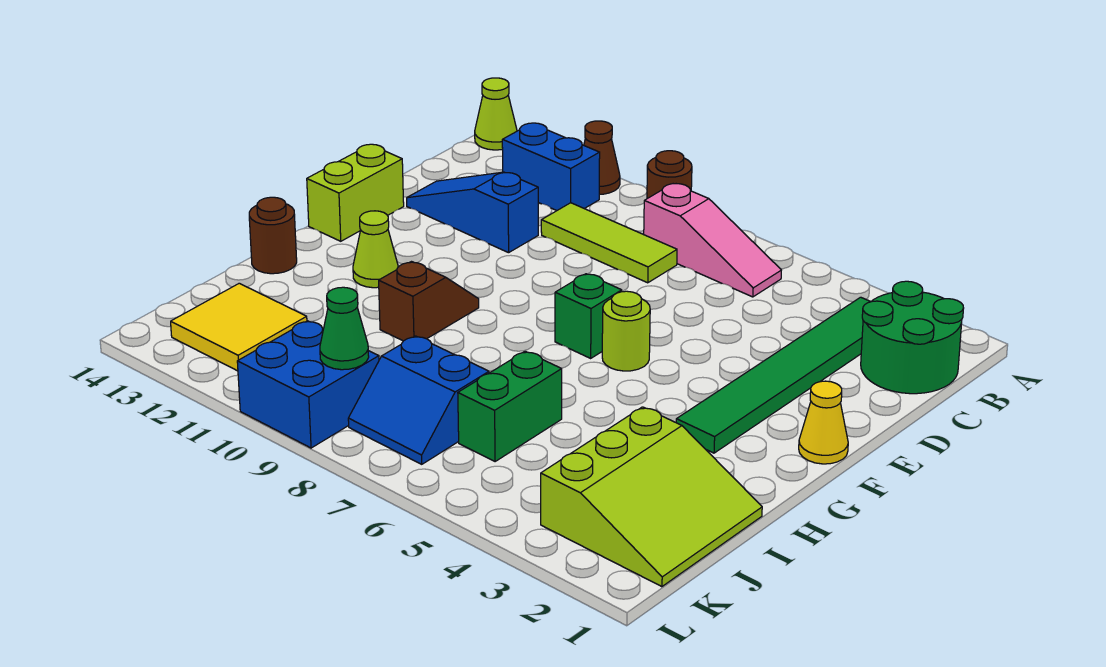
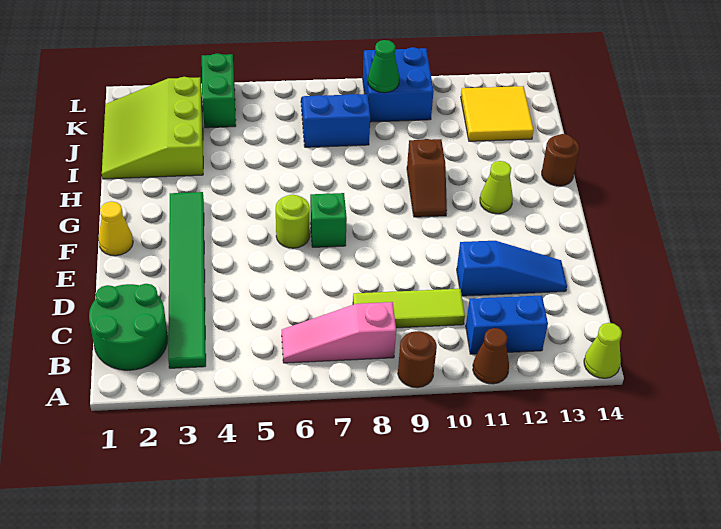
lime 1x2 brick [307,144,404,241] -> none
green 1x2 brick [458,351,562,461] -> green 1x2 brick moved to [202,53,236,128]

